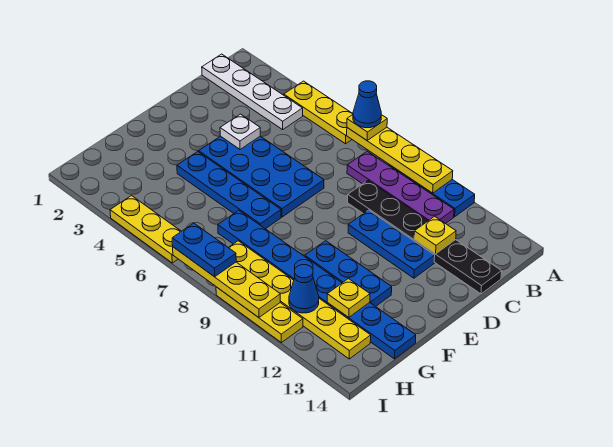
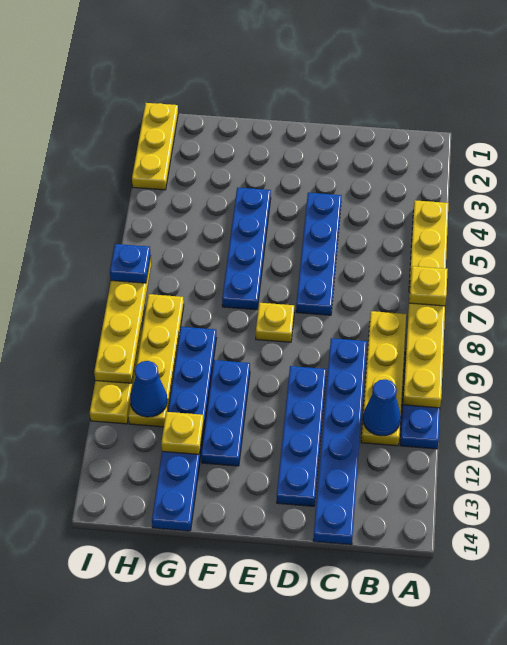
blue 1x1 cone [353,81,381,128] -> blue 1x1 cone moved to [363,379,401,436]
white 1x4 plate [202,54,303,130] -> none
purple 1x4 plate [347,151,454,224] -> yellow 1x4 plate [361,311,406,446]
black 1x6 plate [348,181,502,294] -> blue 1x6 plate [313,338,367,545]
yellow 1x1 plate [414,216,456,254] -> yellow 1x1 plate moved to [256,303,294,342]
blue 2x4 plate [199,136,324,217] -> blue 1x4 plate [296,193,342,315]
white 1x1 plate [220,114,260,149] -> none
blue 1x3 plate [348,210,435,278] -> blue 1x4 plate [277,366,326,506]
blue 1x8 plate [218,210,416,359] -> blue 1x6 plate [152,327,216,531]
yellow 1x6 plate [228,241,371,359] -> yellow 1x4 plate [128,294,184,427]
yellow 1x3 plate [110,196,181,263] -> yellow 1x3 plate moved to [132,103,178,190]
blue 1x2 plate [172,223,236,277] -> blue 1x1 plate [110,244,151,283]

